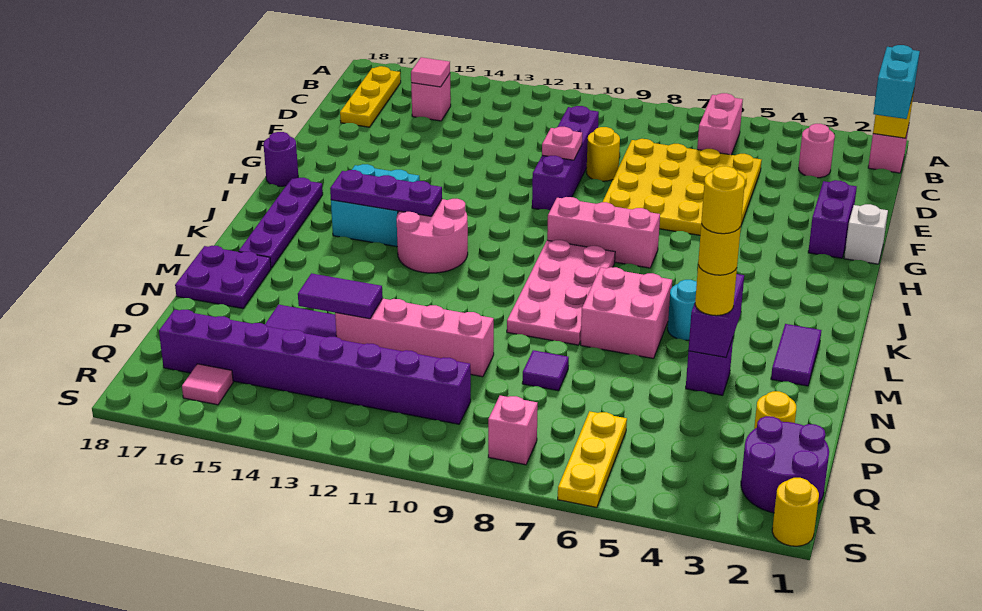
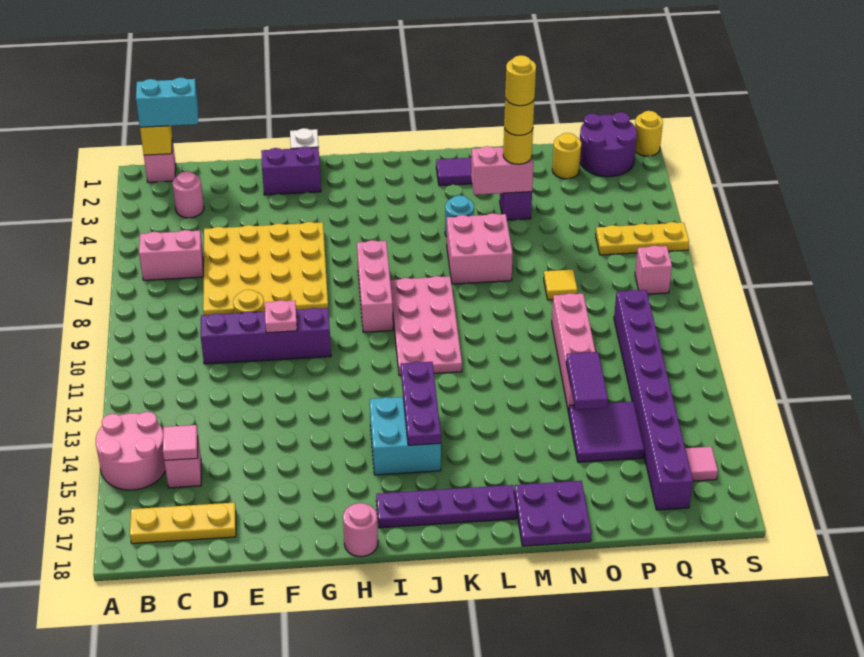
purple 1x1 round brick [263,132,298,186] -> pink 1x1 round brick [343,503,378,557]
pink 2x4 plate [507,240,615,345] -> pink 2x4 plate turned to [390,276,462,376]
pink 2x2 round brick [397,199,468,273] -> pink 2x2 round brick moved to [96,412,166,490]
purple 1x2 brick [688,274,744,357] -> pink 1x2 brick [471,146,534,195]
purple 1x1 tile [522,350,569,391] -> yellow 1x1 tile [544,270,577,300]

